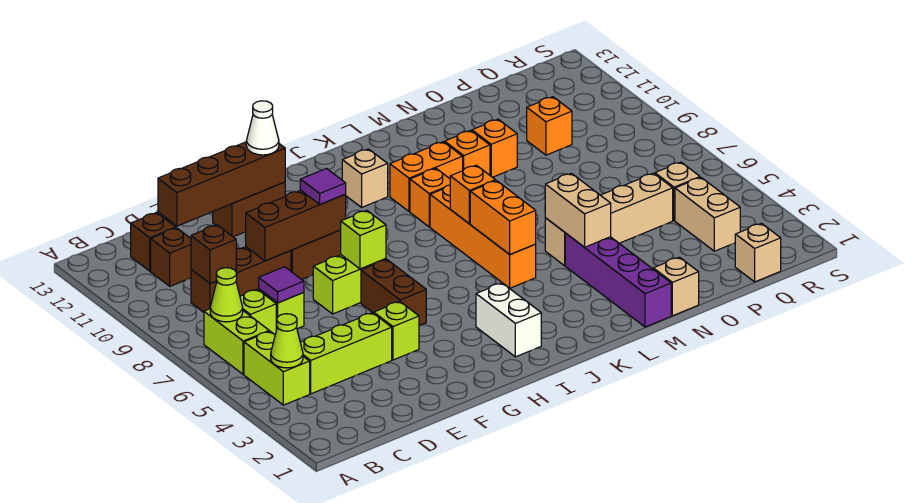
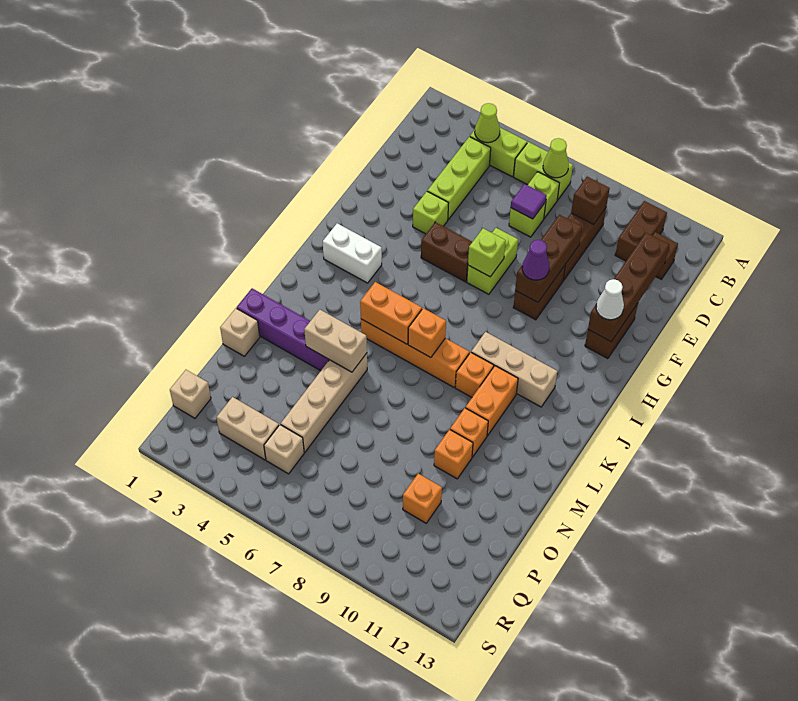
brown 1x1 brick [151,228,191,286] -> brown 1x2 brick [615,201,667,261]
purple 1x1 tile [300,168,346,204] -> purple 1x1 cone [522,240,549,280]
tan 1x1 brick [342,149,388,207] -> tan 1x3 brick [471,332,557,407]

